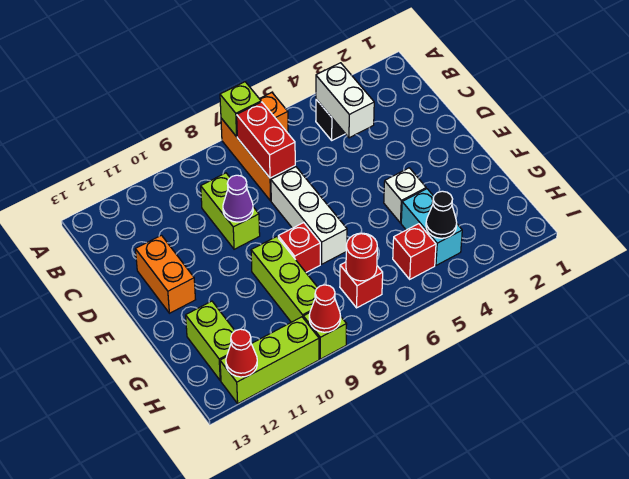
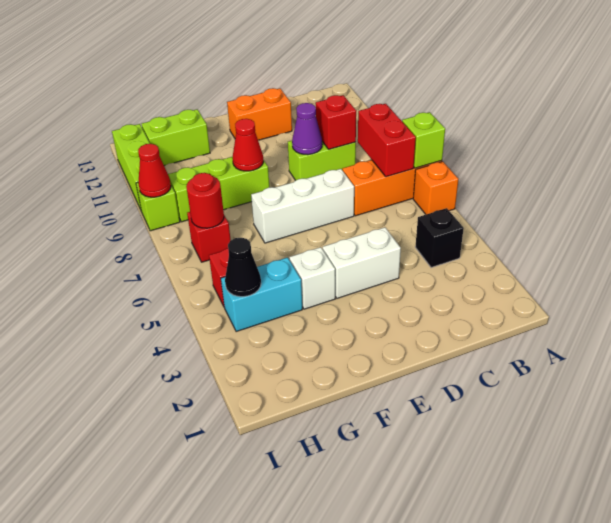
white 1x2 brick [316,63,374,138] -> white 1x2 brick moved to [323,227,401,298]
red 1x2 brick [237,102,295,178] -> red 1x2 brick turned to [358,104,416,177]
red 1x1 brick [278,223,320,273] -> red 1x1 brick moved to [316,95,356,149]
red 1x1 cone [226,329,257,377] -> red 1x1 cone moved to [232,119,263,171]

